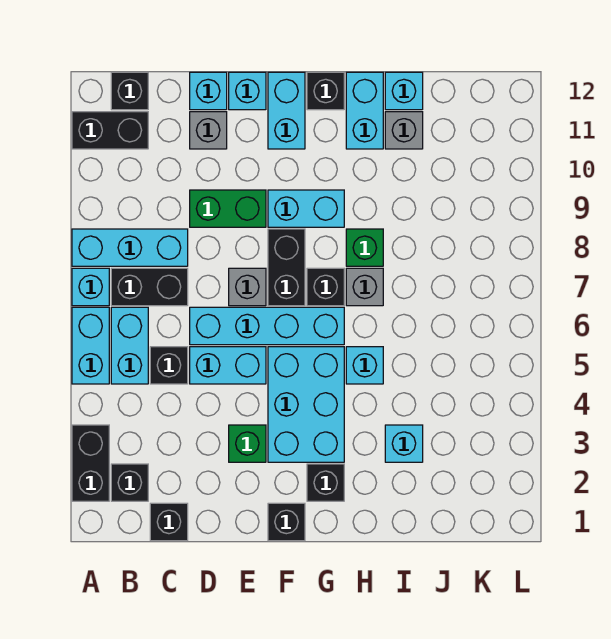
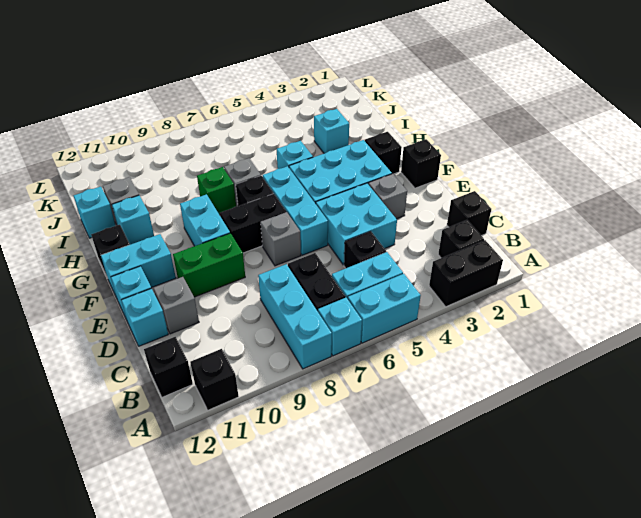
black 1x2 brick [72,112,148,149] -> black 1x1 brick [190,349,239,410]
cyan 1x2 brick [190,347,266,384] -> cyan 2x2 brick [316,183,397,265]
cyan 1x4 brick [190,307,344,345] -> cyan 1x3 brick [263,166,328,255]
green 1x2 brick [190,190,266,227] -> green 1x2 brick turned to [173,233,245,297]
green 1x1 brick [229,425,266,462] -> grey 1x1 brick [368,174,407,219]
cyan 1x2 brick [346,72,383,149] -> cyan 1x1 brick [112,195,154,245]

